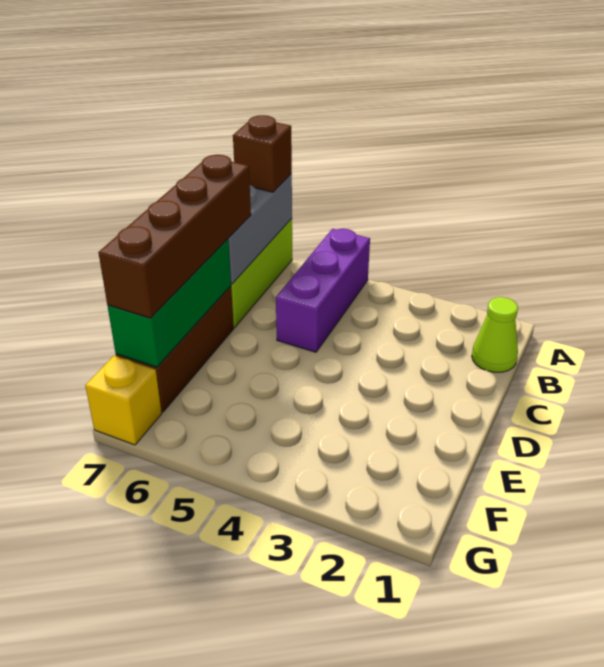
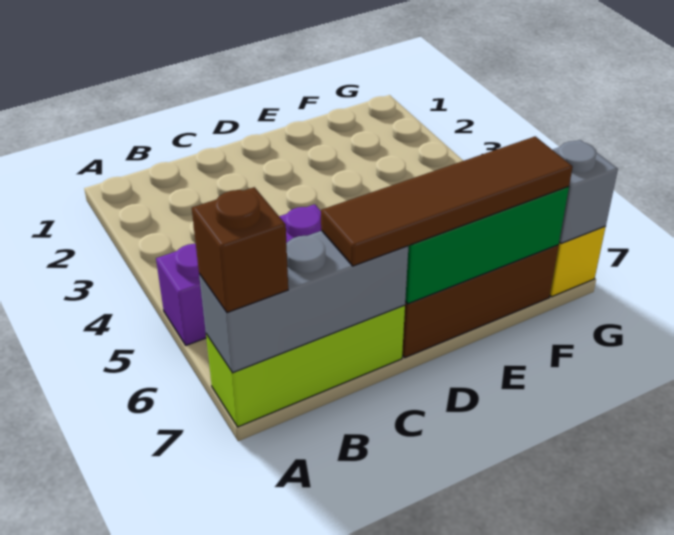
lime 1x1 cone [472,297,518,372] -> none
brown 1x4 brick [98,155,251,318] -> brown 1x4 tile [321,136,573,266]
none -> grey 1x1 brick [553,140,618,243]

